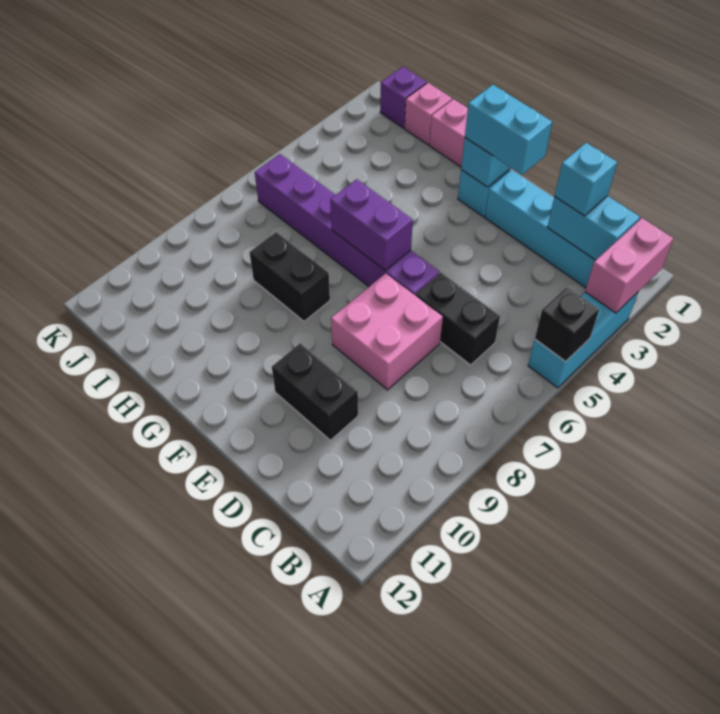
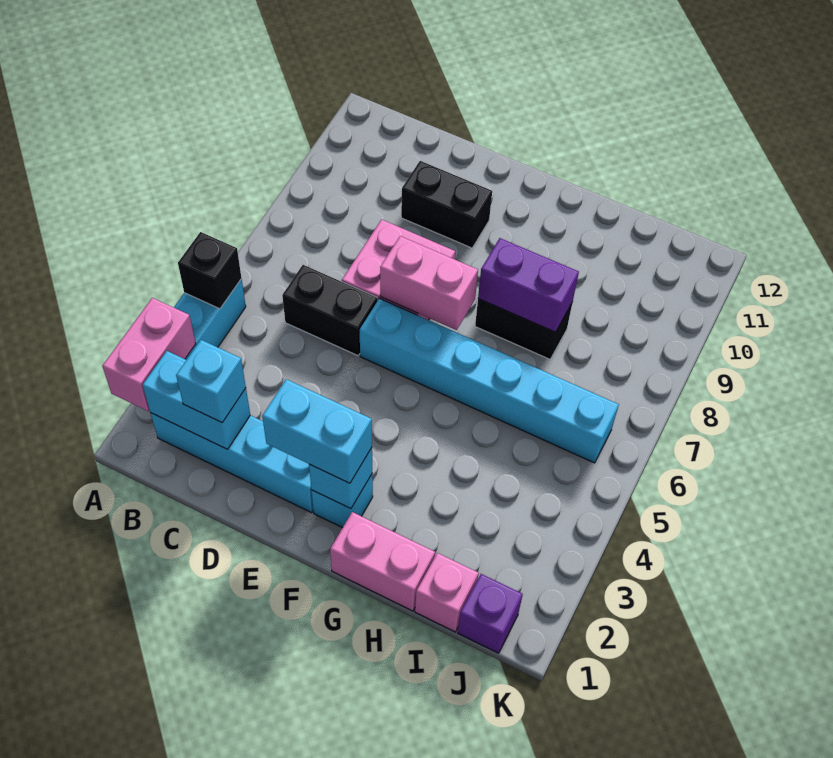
purple 1x6 brick [255,154,440,296] -> cyan 1x6 brick [360,298,619,463]
none -> pink 1x2 brick [380,236,478,330]
purple 1x2 brick [330,179,413,271] -> purple 1x2 brick moved to [478,238,579,332]

